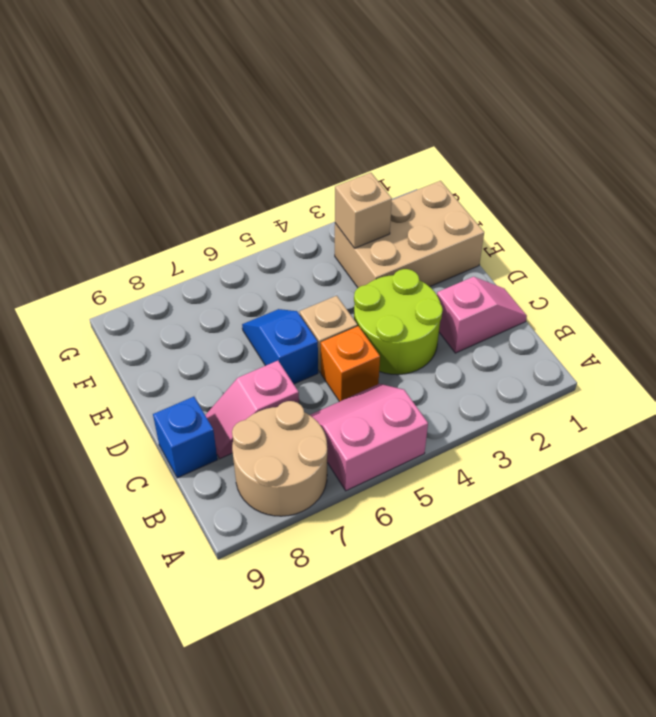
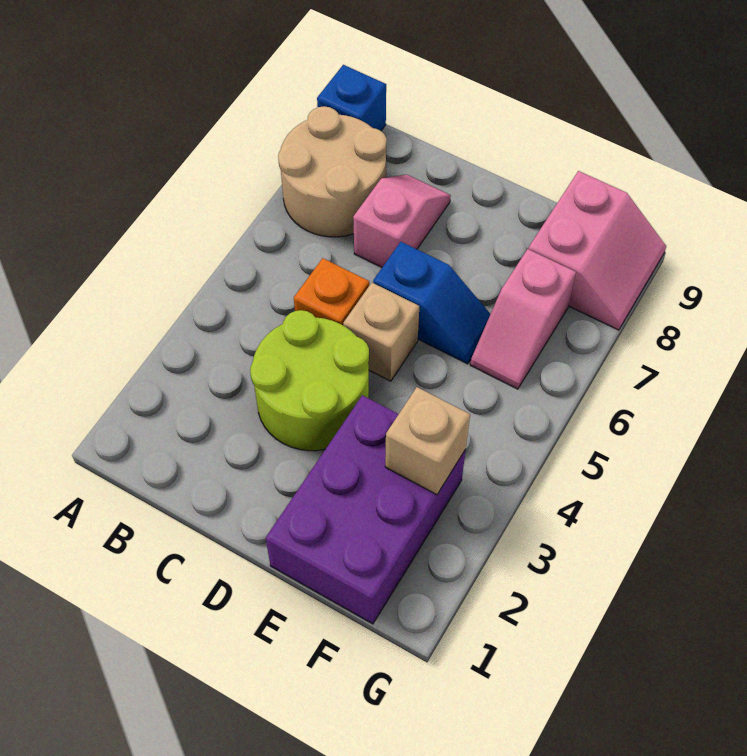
pink 2x2 slope [310,384,428,491] -> pink 2x2 slope moved to [529,171,666,330]
pink 1x2 slope [437,277,527,353] -> pink 1x2 slope moved to [470,249,576,389]
blue 1x1 brick [153,397,218,478] -> blue 1x1 brick moved to [317,65,386,131]
tan 2x3 brick [335,181,484,288] -> purple 2x3 brick [266,395,466,624]

